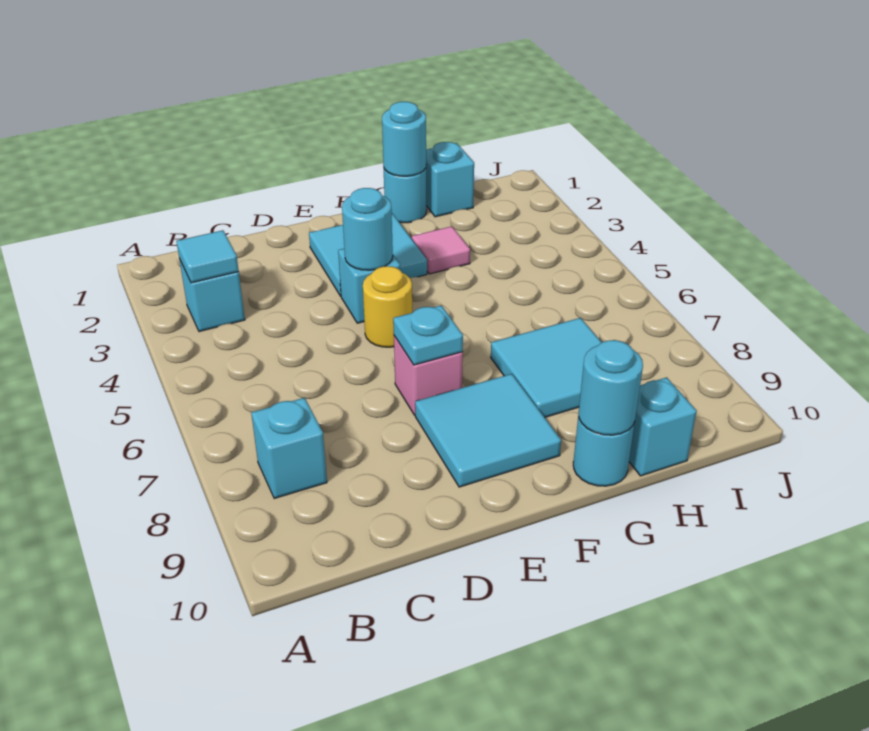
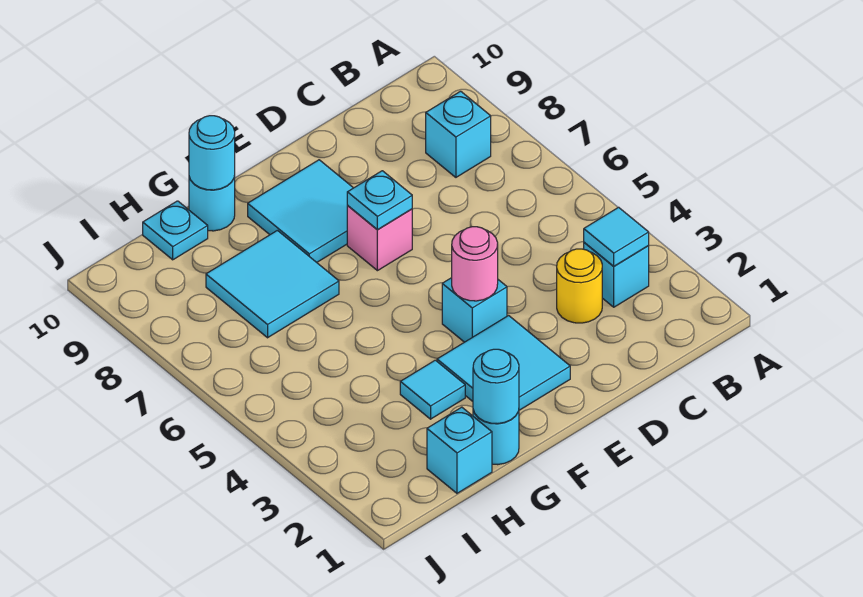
cyan 1x1 round brick [342,188,393,270] -> pink 1x1 round brick [452,227,498,301]
yellow 1x1 round brick [363,266,412,347] -> yellow 1x1 round brick moved to [557,249,602,323]
pink 1x1 tile [412,226,470,274] -> cyan 1x1 tile [400,360,465,419]
cyan 1x1 brick [629,377,697,476] -> cyan 1x1 plate [143,201,208,260]

